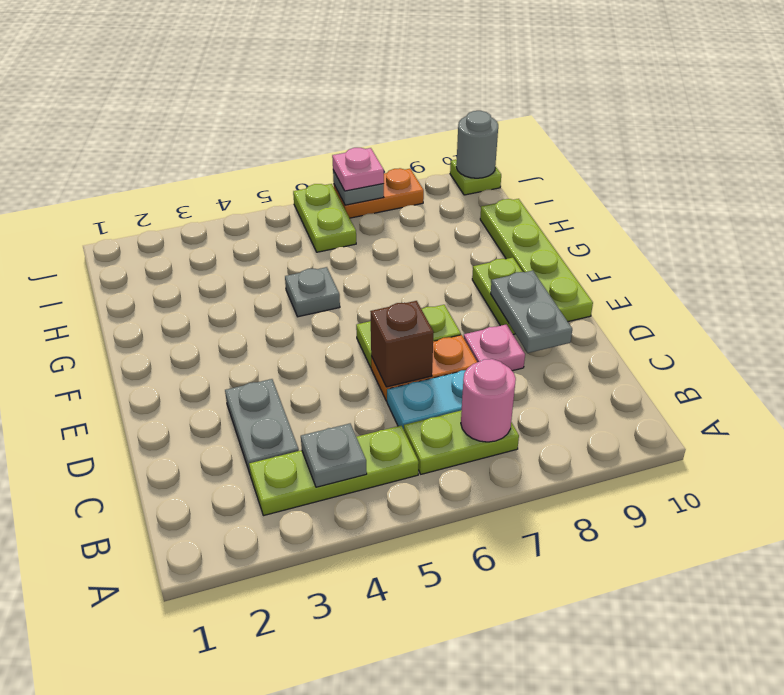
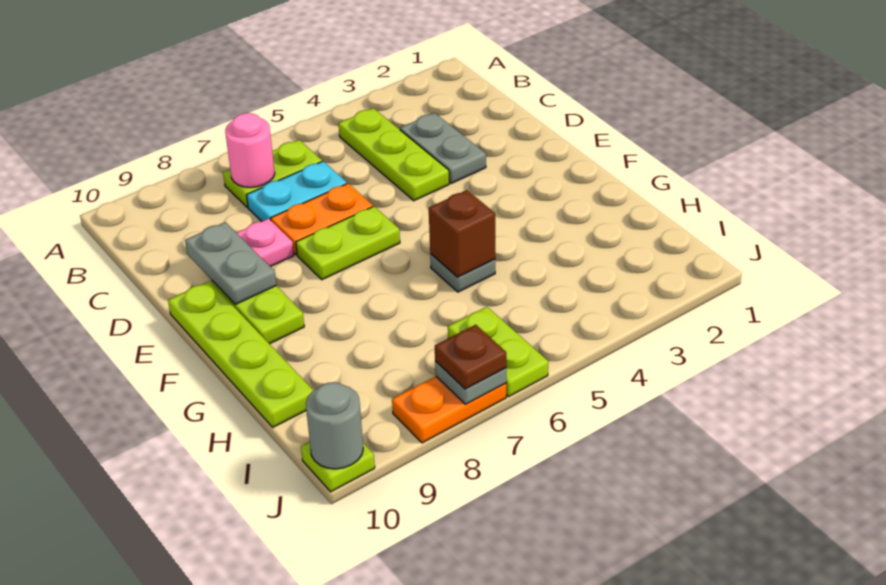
lime 1x3 plate [249,426,419,516] -> lime 1x3 plate turned to [338,108,449,201]
grey 1x1 plate [301,424,367,487] -> none
brown 1x1 brick [370,301,434,387] -> brown 1x1 brick moved to [429,190,495,277]
pink 1x1 plate [332,148,384,191] -> brown 1x1 plate [435,325,506,389]

